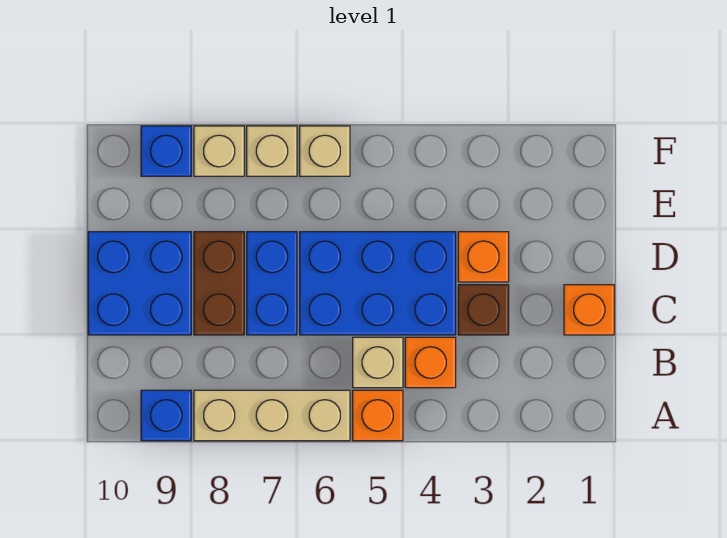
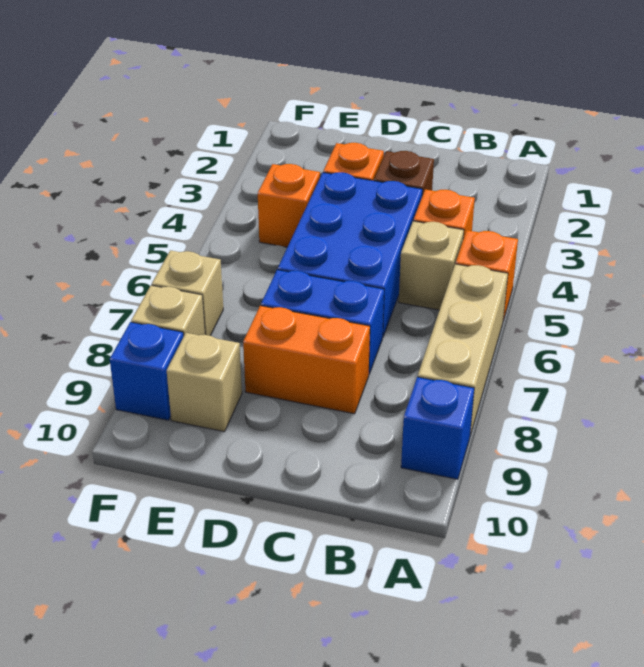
orange 1x1 brick [564,285,614,335] -> orange 1x1 brick moved to [258,164,320,247]
brown 1x2 brick [194,232,244,335] -> orange 1x2 brick [243,306,370,414]
blue 2x2 brick [88,232,191,335] -> none
tan 1x1 brick [300,126,350,176] -> tan 1x1 brick moved to [167,333,242,432]

